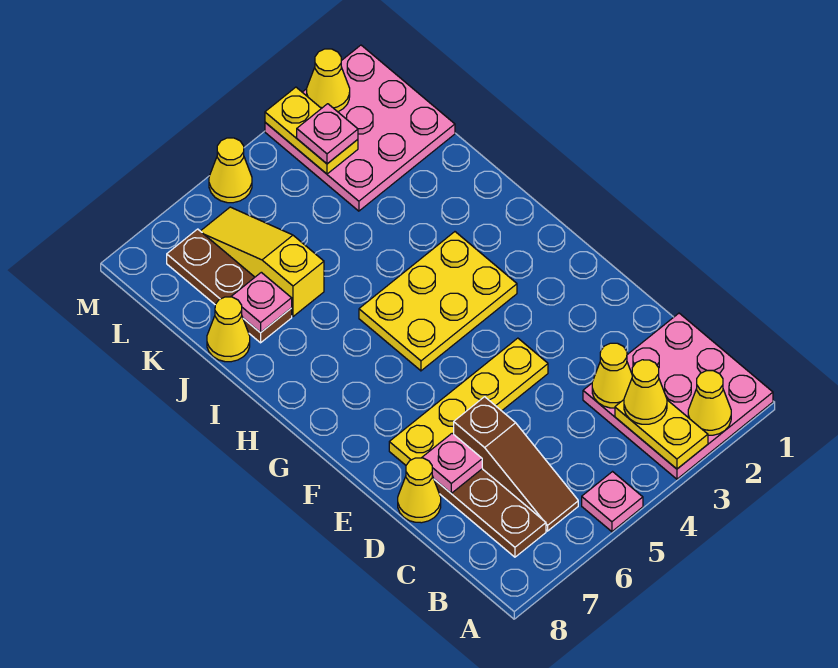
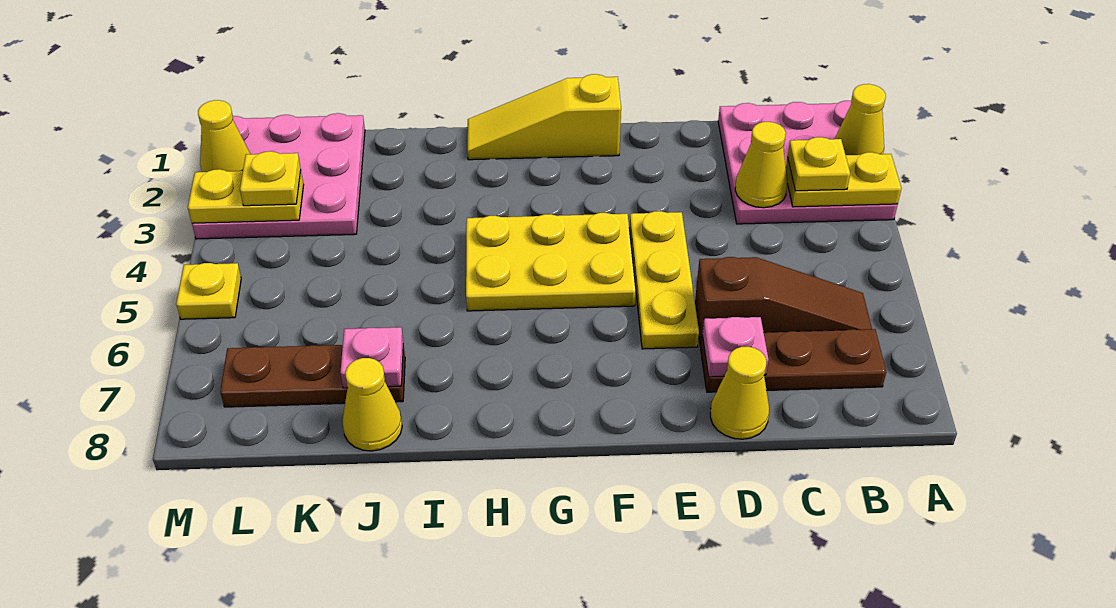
pink 1x1 plate [582,472,643,532] -> none
yellow 1x1 cone [624,360,667,424] -> yellow 1x1 plate [788,137,850,191]
yellow 1x4 plate [389,338,548,465] -> yellow 1x3 plate [629,211,699,349]
yellow 2x3 plate [359,232,517,371] -> yellow 2x3 plate turned to [466,213,636,311]
yellow 1x3 slope [201,207,324,316] -> yellow 1x3 slope moved to [467,74,621,160]
pink 1x1 plate [297,104,358,164] -> yellow 1x1 plate [240,151,301,206]
yellow 1x1 cone [209,138,252,203] -> yellow 1x1 plate [176,263,241,319]

